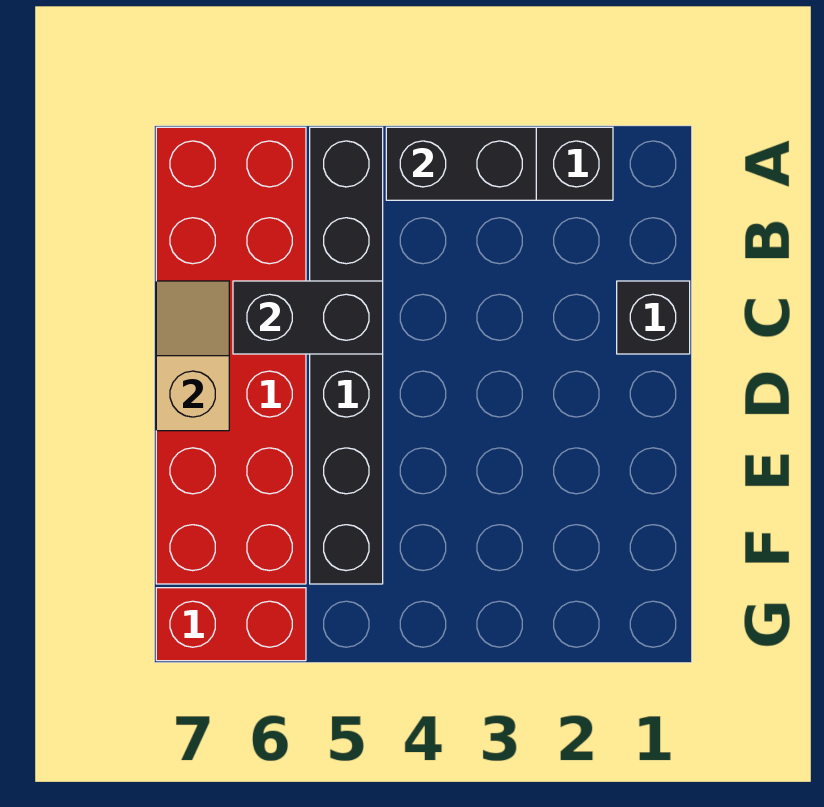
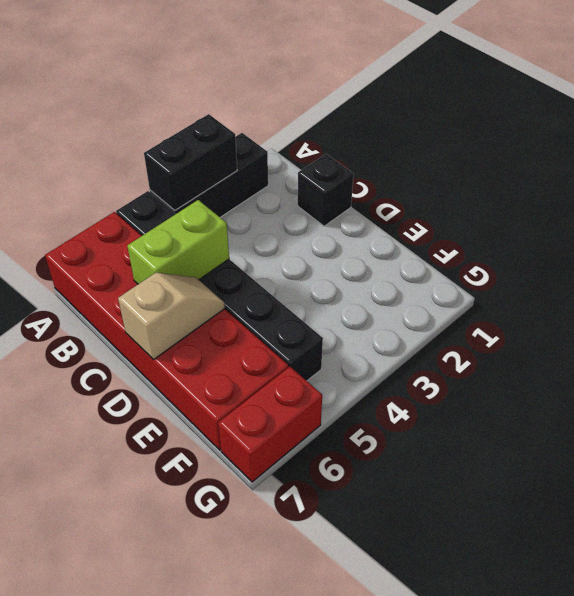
black 1x2 brick [233,281,383,354] -> lime 1x2 brick [127,200,229,284]
tan 1x2 slope [156,281,229,431] -> tan 1x2 slope turned to [118,273,225,360]

